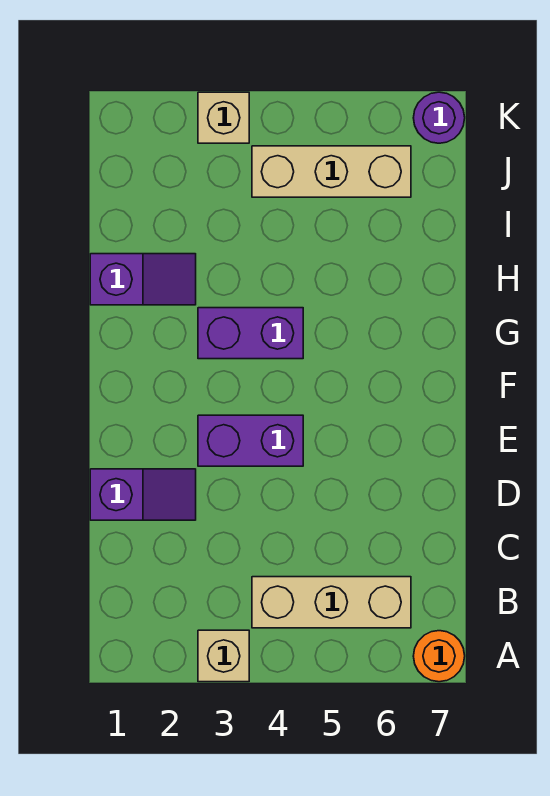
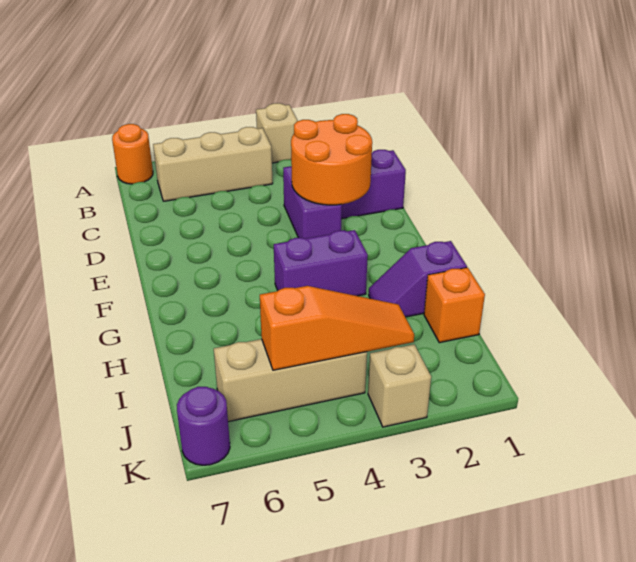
none -> orange 2x2 round brick [291,114,372,205]
purple 1x2 brick [198,415,303,466] -> purple 1x2 brick turned to [283,166,342,239]
none -> orange 1x1 brick [424,267,485,343]
none -> orange 1x3 slope [260,286,414,370]

